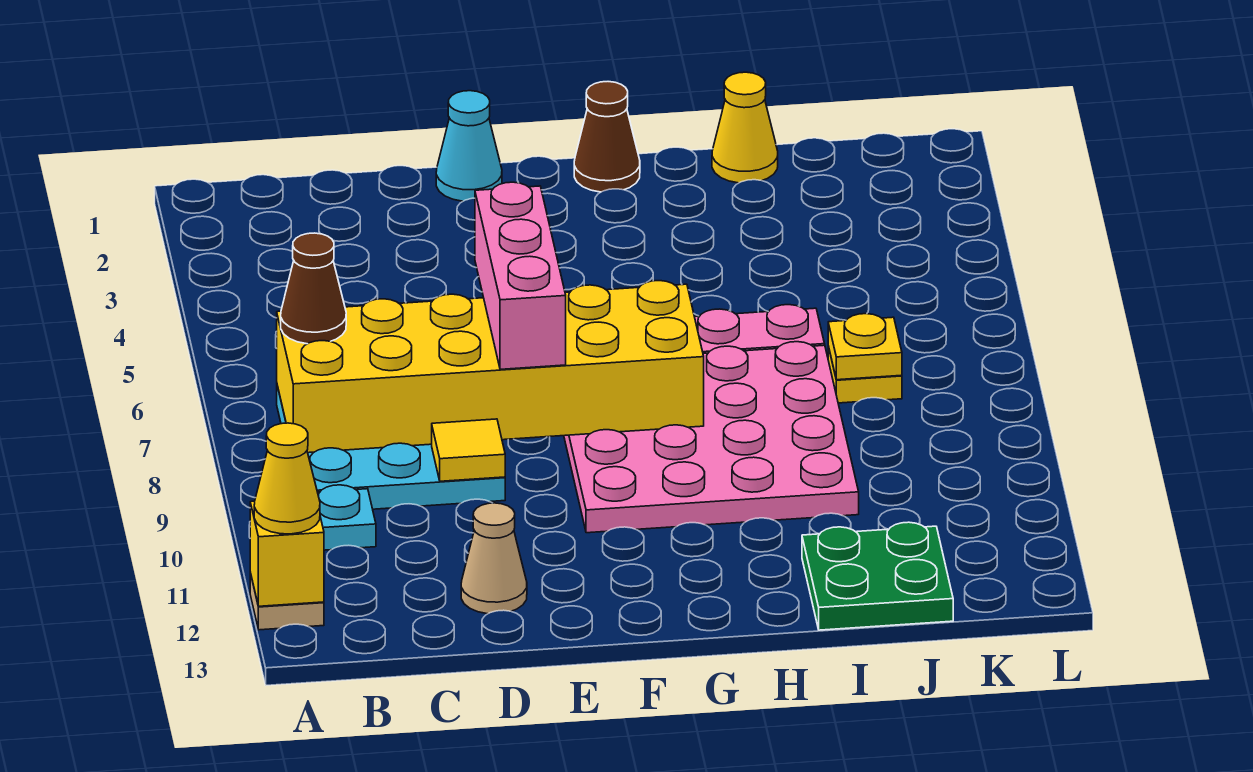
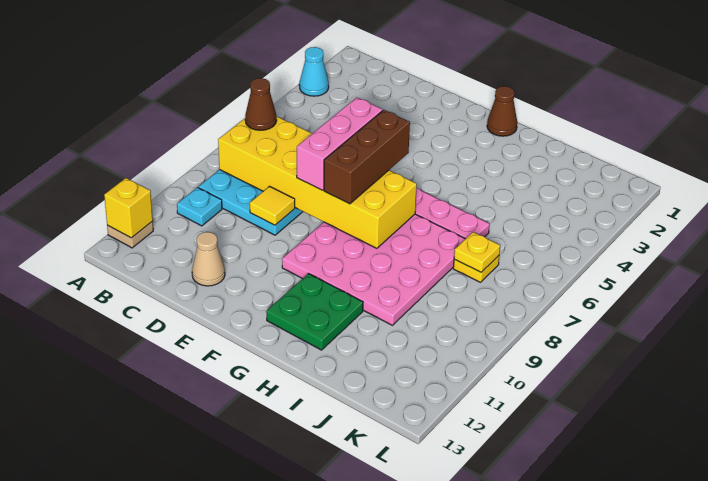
yellow 1x1 cone [254,423,320,534] -> none
cyan 1x1 cone [436,91,502,201] -> cyan 1x1 cone moved to [299,47,329,96]
none -> brown 1x3 brick [324,110,410,204]
yellow 1x1 cone [712,72,778,183] -> none
green 2x2 plate [802,522,953,630] -> green 2x2 plate moved to [266,274,363,350]

